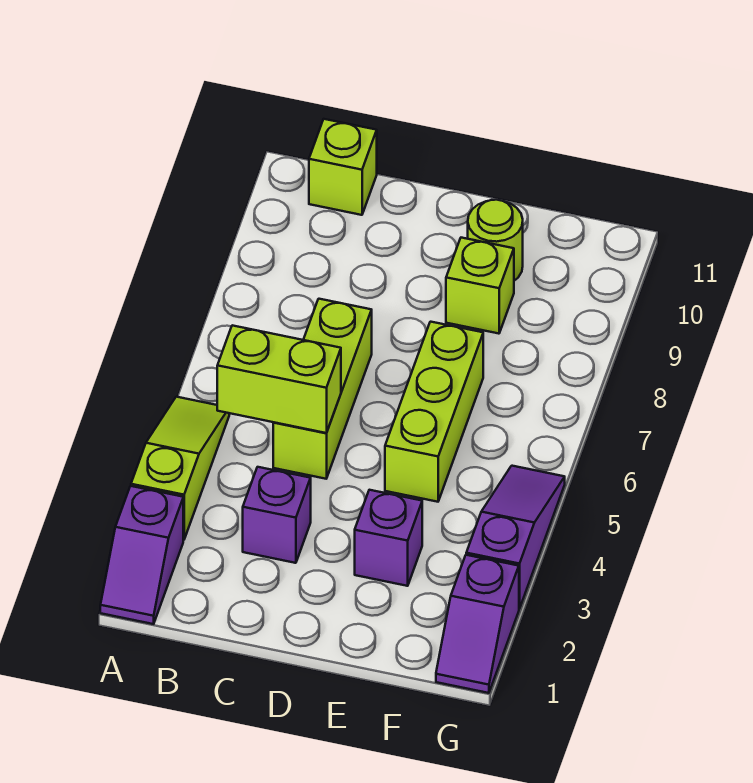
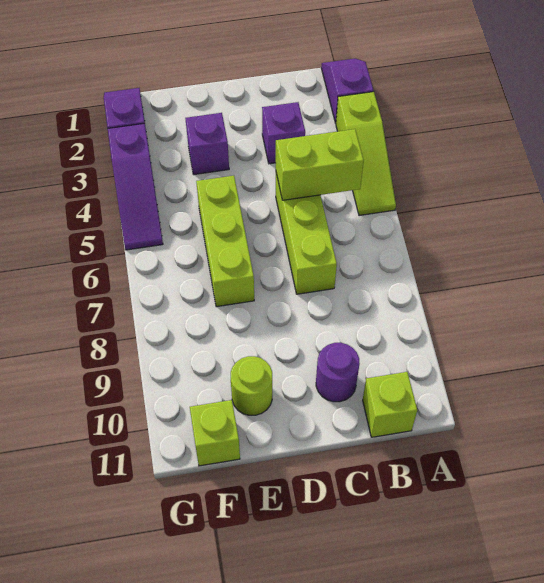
none -> purple 1x1 round brick [316,343,360,402]
lime 1x1 brick [446,238,514,334] -> lime 1x1 brick moved to [190,400,240,466]

